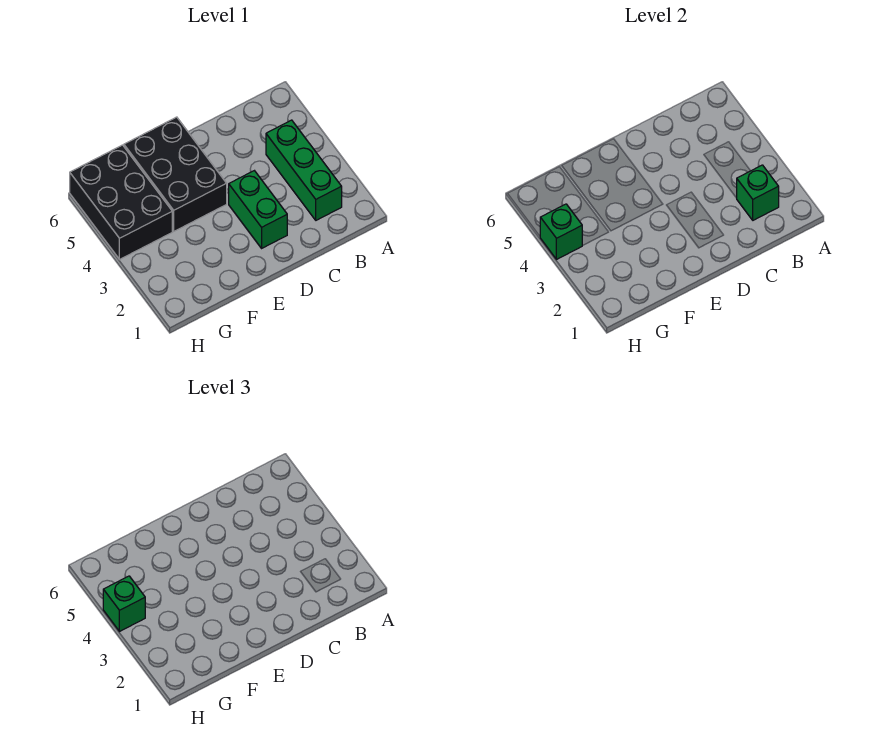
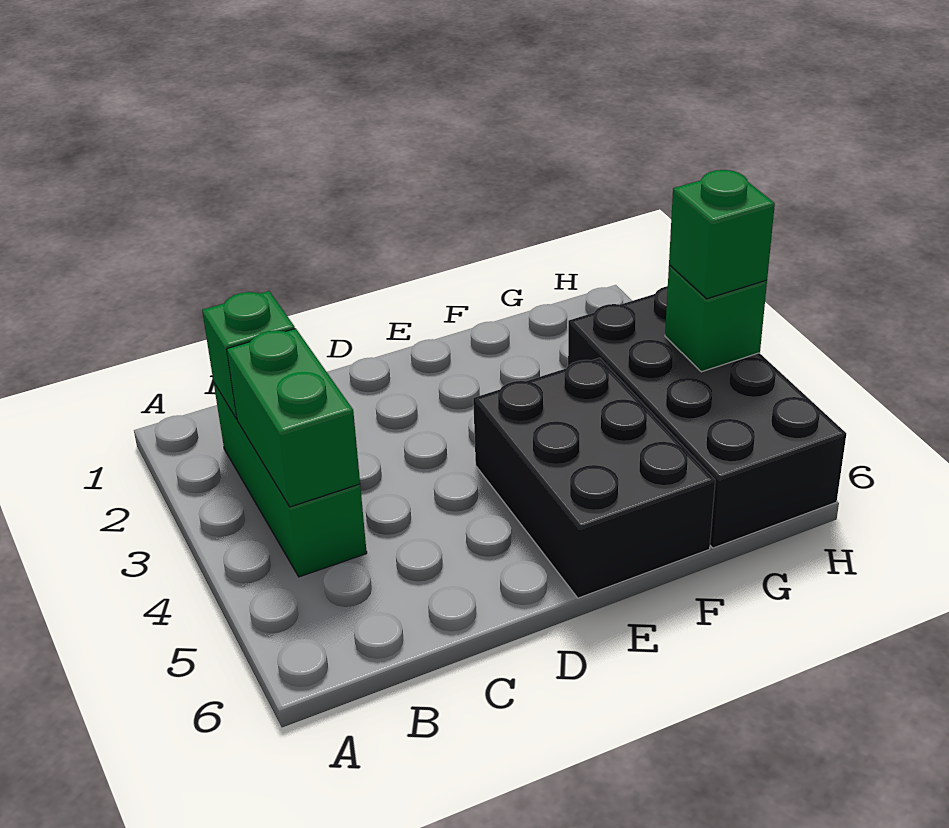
green 1x2 brick [229,171,287,248] -> green 1x2 brick moved to [227,329,360,507]
black 2x3 brick [70,145,172,260] -> black 2x4 brick [568,286,846,548]

